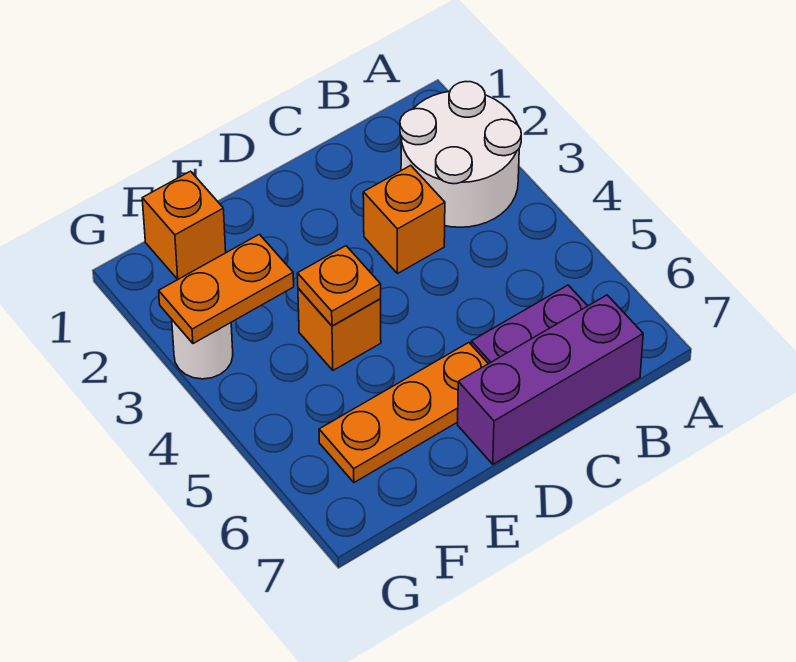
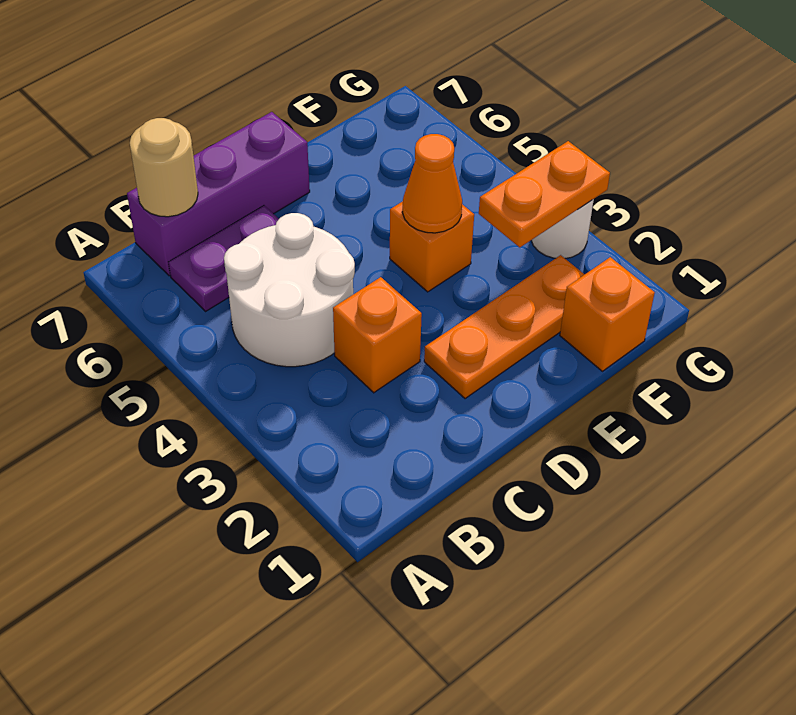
white 2x2 round brick [400,82,521,227] -> white 2x2 round brick moved to [224,213,355,367]
none -> tan 1x1 round brick [130,118,198,217]
orange 1x3 plate [319,343,488,482] -> orange 1x3 plate moved to [424,255,585,399]
orange 1x1 plate [297,246,381,326] -> orange 1x1 cone [402,134,462,233]

